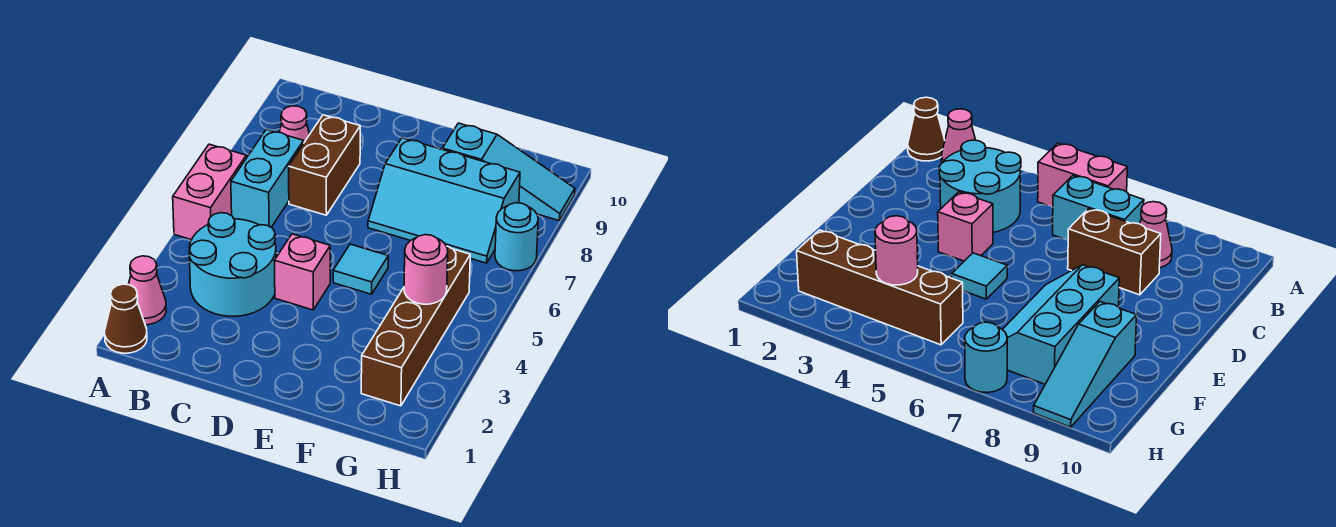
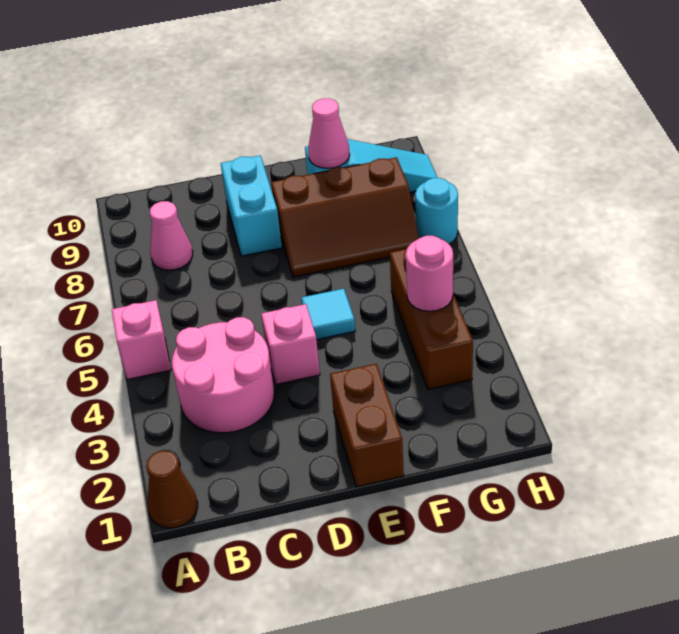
pink 1x1 cone [128,256,166,325] -> pink 1x1 cone moved to [308,98,350,168]
pink 1x2 brick [173,144,246,240] -> pink 1x1 brick [112,300,171,380]
cyan 2x2 round brick [189,213,276,316] -> pink 2x2 round brick [172,317,274,433]
cyan 1x2 brick [231,130,304,227] -> cyan 1x2 brick moved to [221,155,282,256]
brown 1x2 brick [289,115,360,215] -> brown 1x2 brick moved to [330,364,404,487]
cyan 2x3 slope [368,138,520,263] -> brown 2x3 slope [271,157,419,277]
brown 1x4 brick [361,246,470,406] -> brown 1x3 brick [390,249,473,389]

